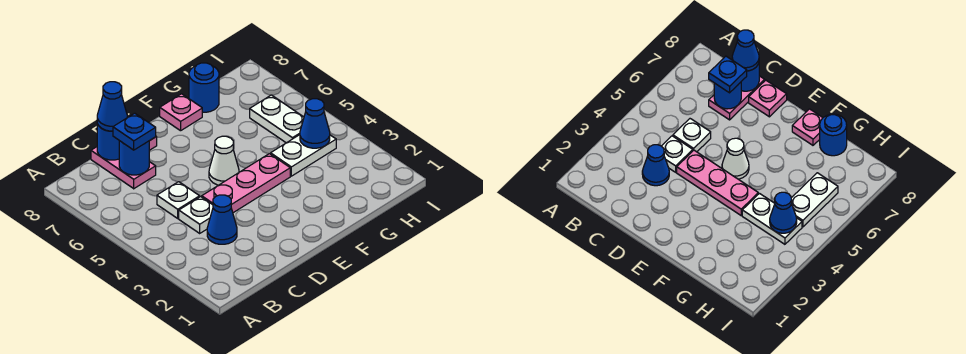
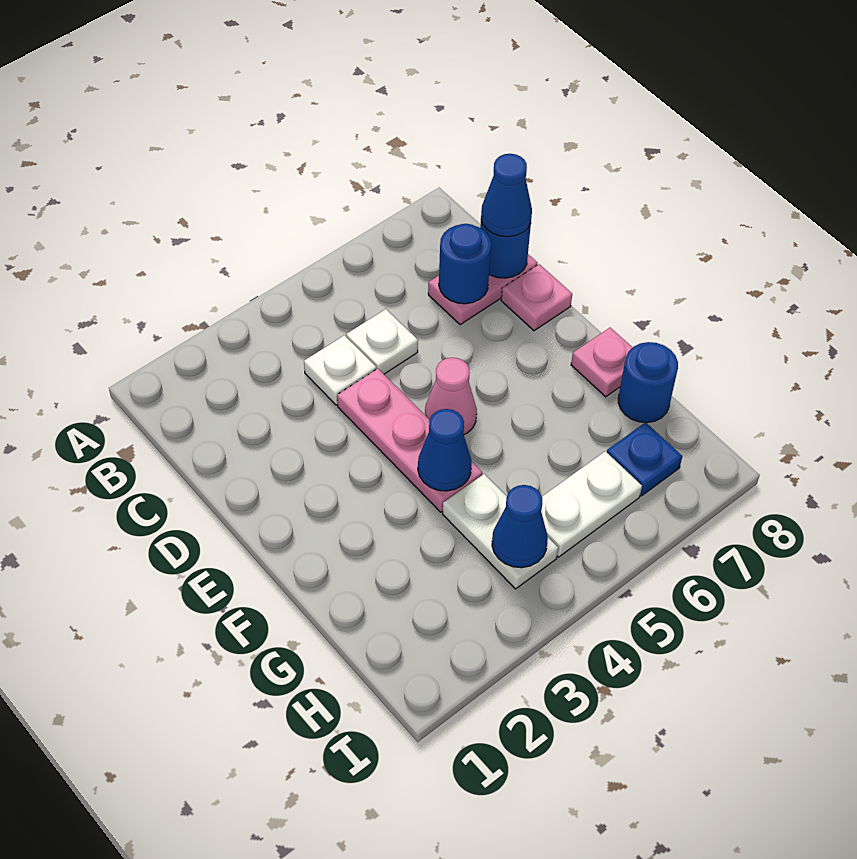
blue 1x1 cone [207,195,237,244] -> blue 1x1 cone moved to [418,409,472,491]
blue 1x1 plate [113,113,156,150] -> blue 1x1 plate moved to [607,422,682,496]
white 1x1 cone [209,136,239,185] -> pink 1x1 cone [425,358,477,435]

